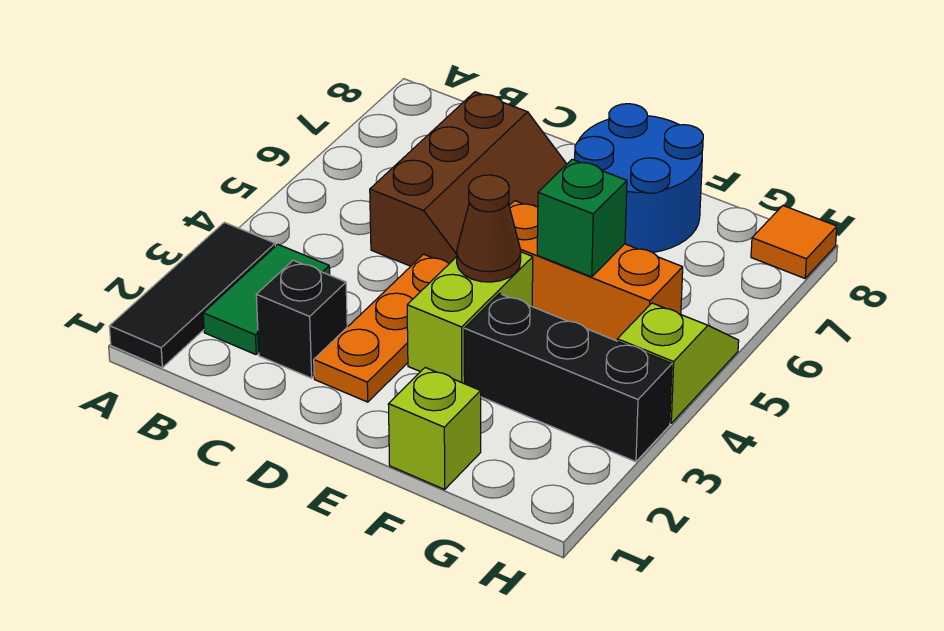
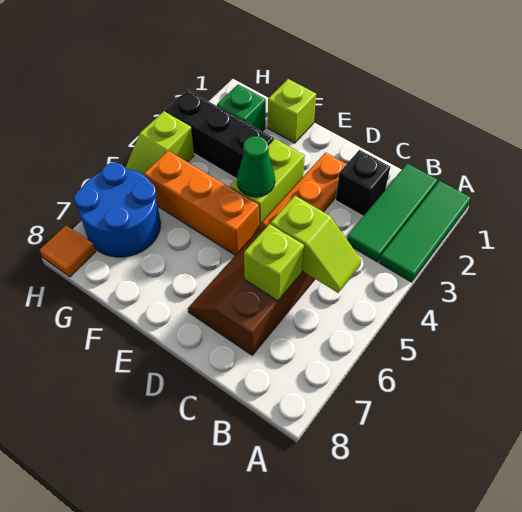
black 1x3 tile [109,222,275,368] -> green 1x3 tile [379,181,471,282]
green 1x2 tile [203,245,330,355] -> green 1x3 tile [347,163,438,262]
none -> lime 1x2 slope [271,196,362,293]
none -> lime 1x1 brick [244,224,304,301]
brown 1x1 cone [457,175,521,282] -> green 1x1 cone [237,136,275,197]
blue 2x2 round brick [575,104,703,252] -> blue 2x2 round brick moved to [74,162,161,257]
green 1x1 brick [537,159,627,277] -> green 1x1 brick moved to [217,84,266,131]

